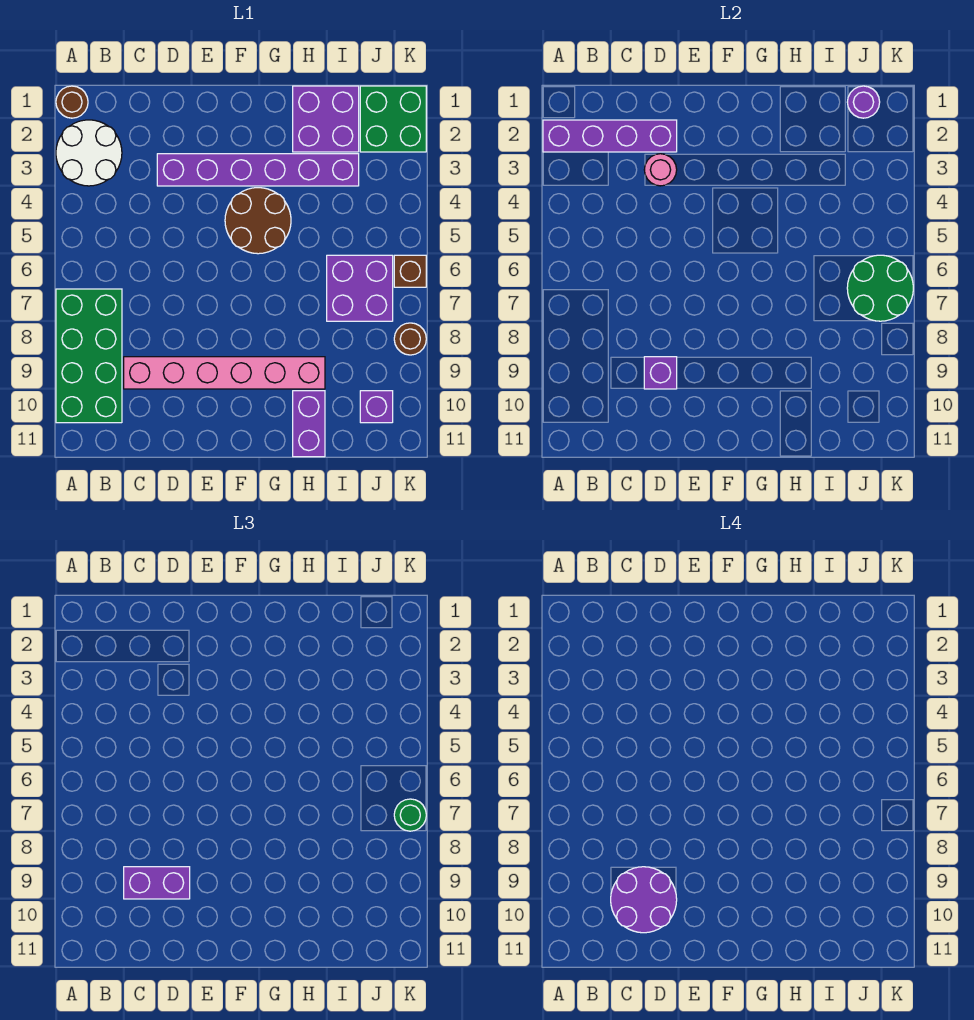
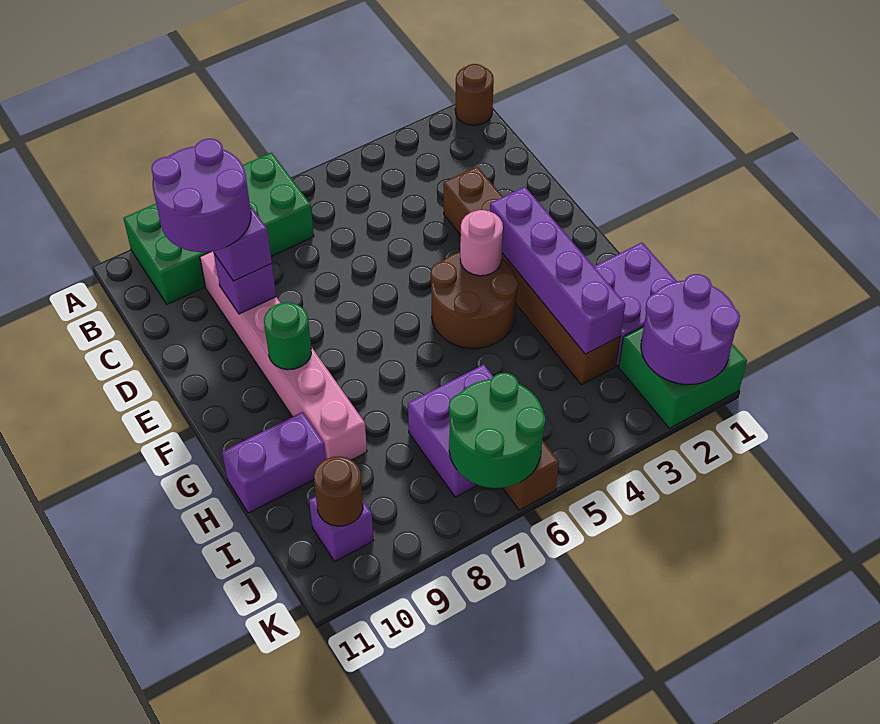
white 2x2 round brick [56,120,122,186] -> none
purple 1x4 brick [543,120,677,152] -> purple 1x4 brick moved to [490,187,625,354]
purple 1x6 brick [157,154,359,186] -> brown 1x6 brick [444,167,620,385]
pink 1x1 round brick [644,154,677,186] -> pink 1x1 round brick moved to [460,210,503,276]
purple 1x1 round brick [847,86,880,118] -> purple 2x2 round brick [641,274,740,384]
green 1x1 round brick [394,799,426,831] -> green 1x1 round brick moved to [264,302,311,370]
brown 1x1 round brick [394,323,426,355] -> brown 1x1 round brick moved to [314,456,363,526]

